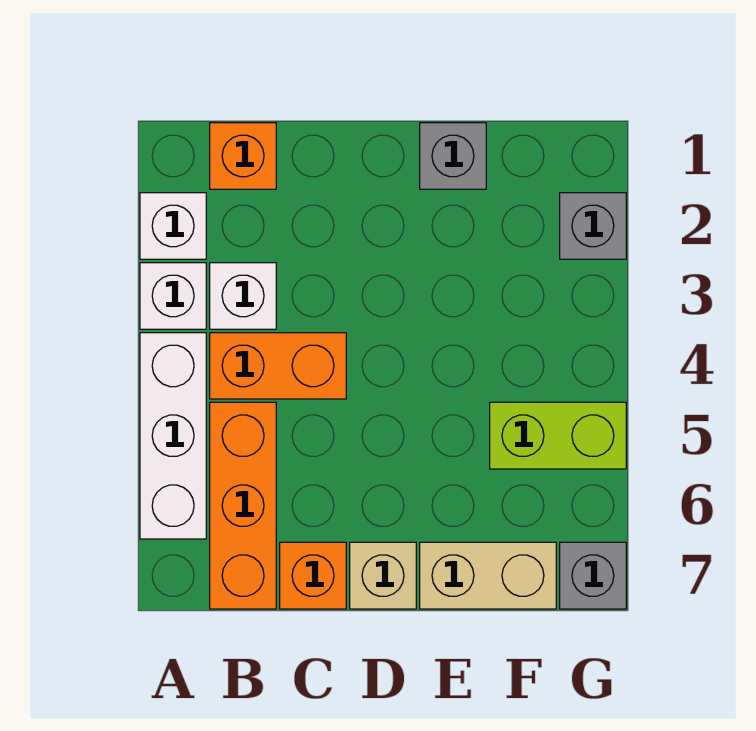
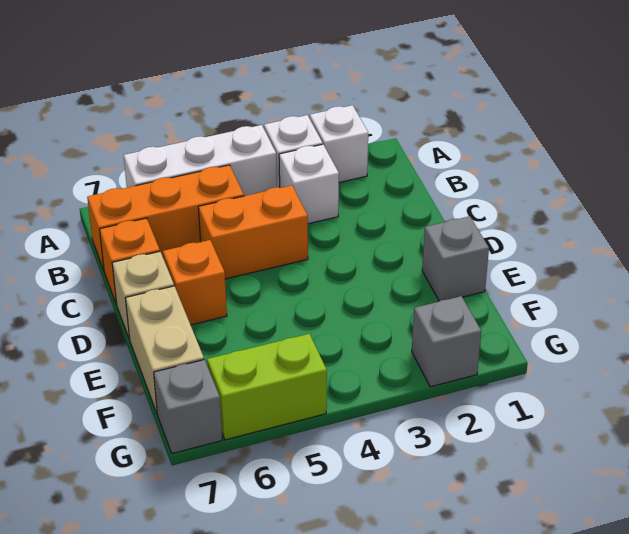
orange 1x1 brick [210,123,276,189] -> orange 1x1 brick moved to [163,240,227,325]
orange 1x2 brick [210,333,346,399] -> orange 1x2 brick turned to [198,185,308,279]
lime 1x2 brick [490,402,626,469] -> lime 1x2 brick turned to [207,334,327,440]

